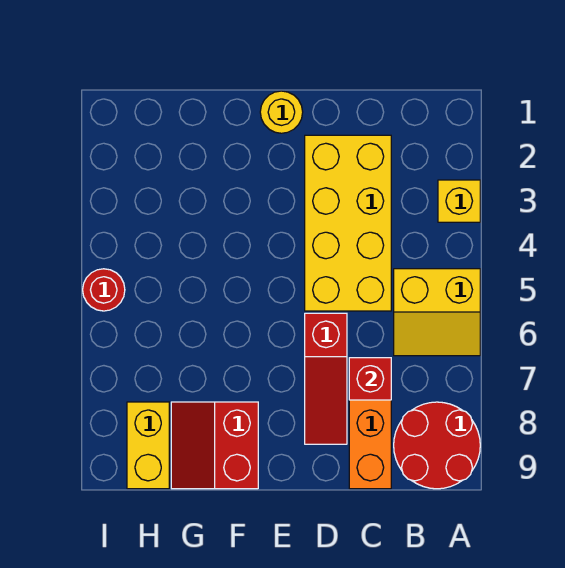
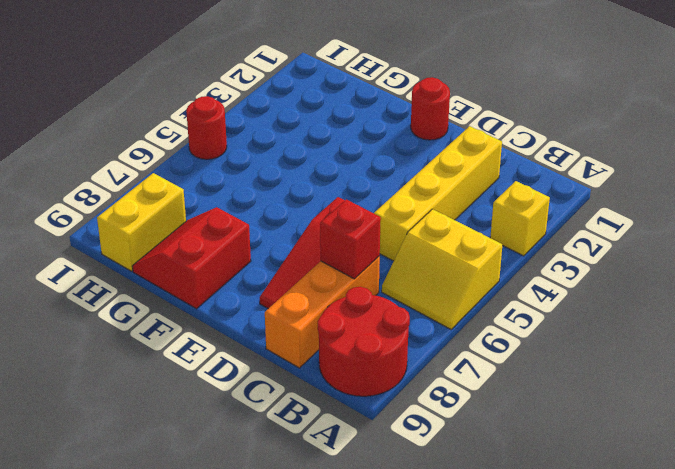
yellow 2x4 brick [305,135,391,311] -> yellow 1x4 brick [374,126,502,261]
yellow 1x1 round brick [260,91,303,133] -> red 1x1 round brick [411,77,450,140]

